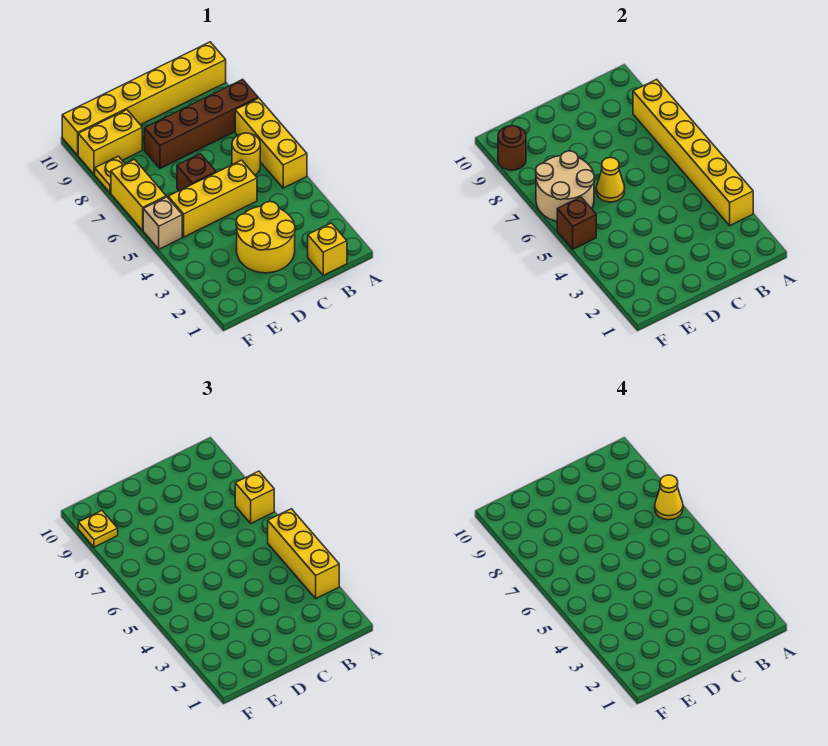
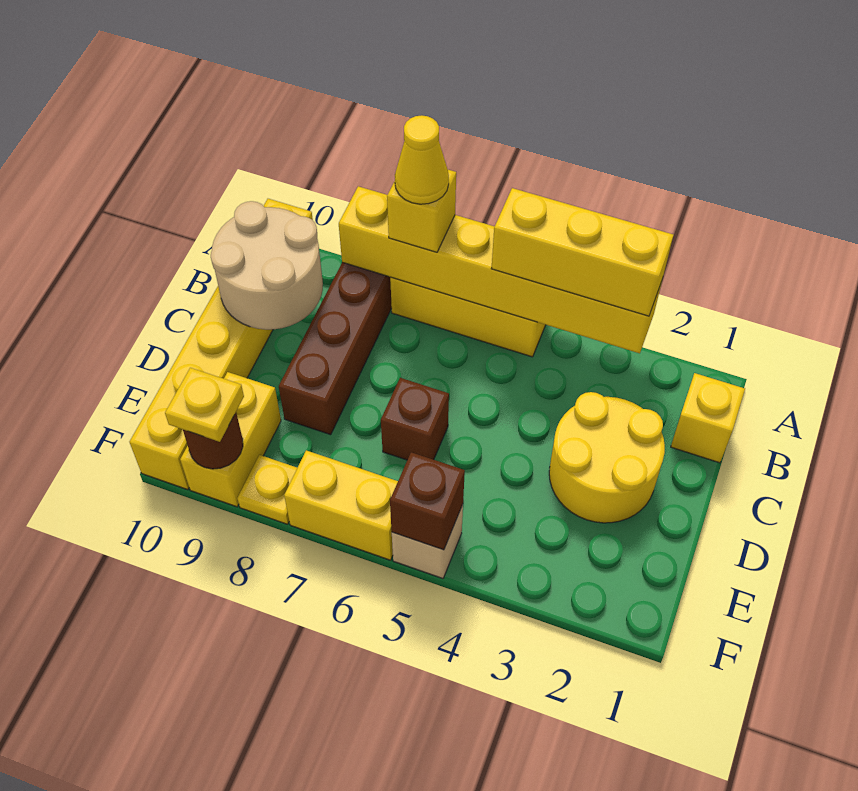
yellow 1x1 round brick [232,133,260,175] -> none
yellow 1x3 brick [168,160,257,237] -> none
yellow 1x1 cone [596,158,625,202] -> none
tan 2x2 round brick [536,151,594,221] -> tan 2x2 round brick moved to [211,201,323,330]

